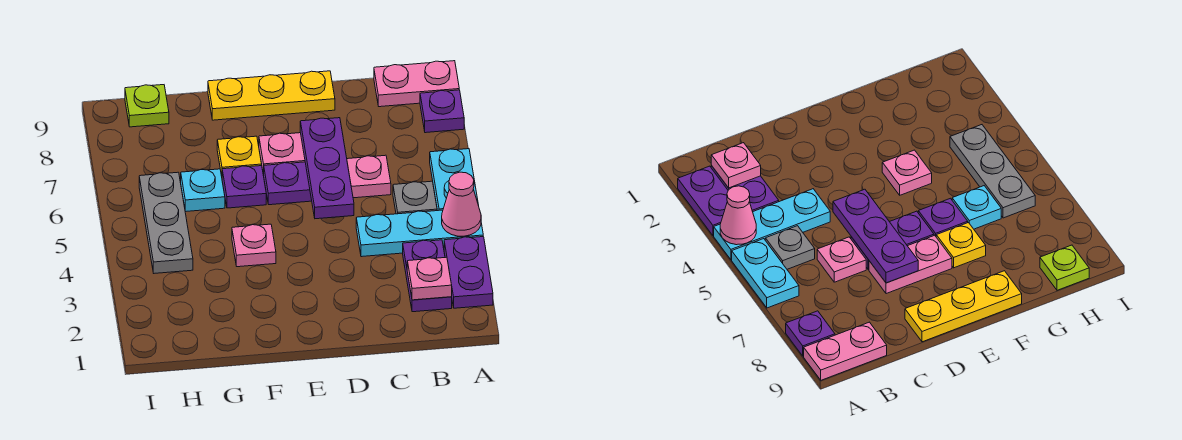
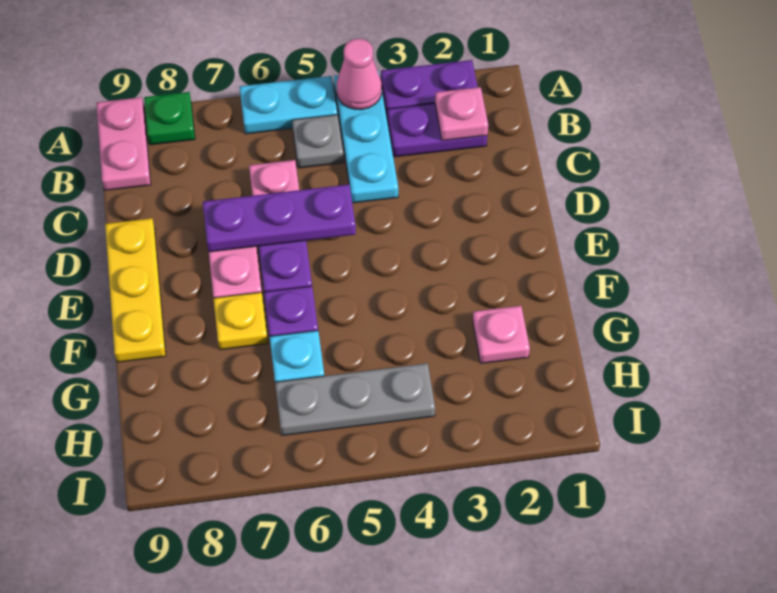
purple 1x1 plate [420,90,464,133] -> green 1x1 plate [144,92,195,145]
pink 1x1 plate [232,224,276,267] -> pink 1x1 plate moved to [473,306,530,363]
lime 1x1 plate [125,85,169,127] -> none

